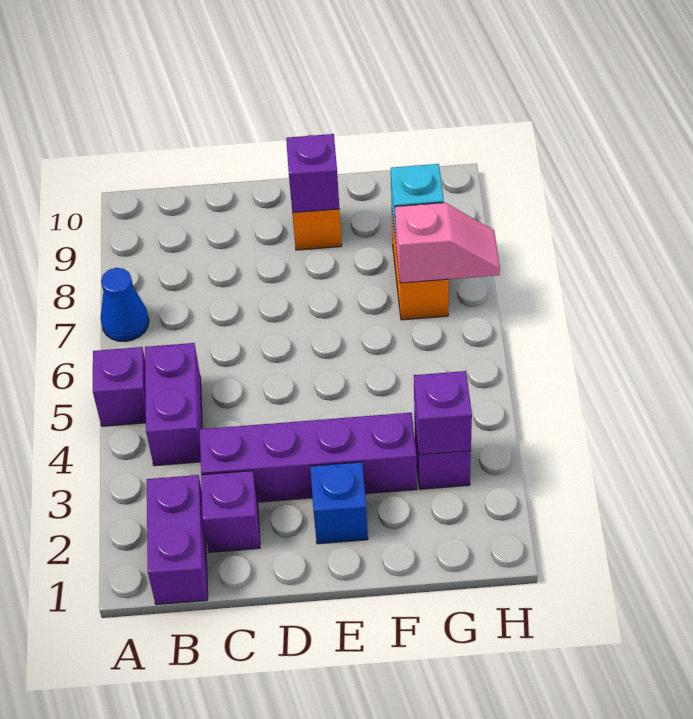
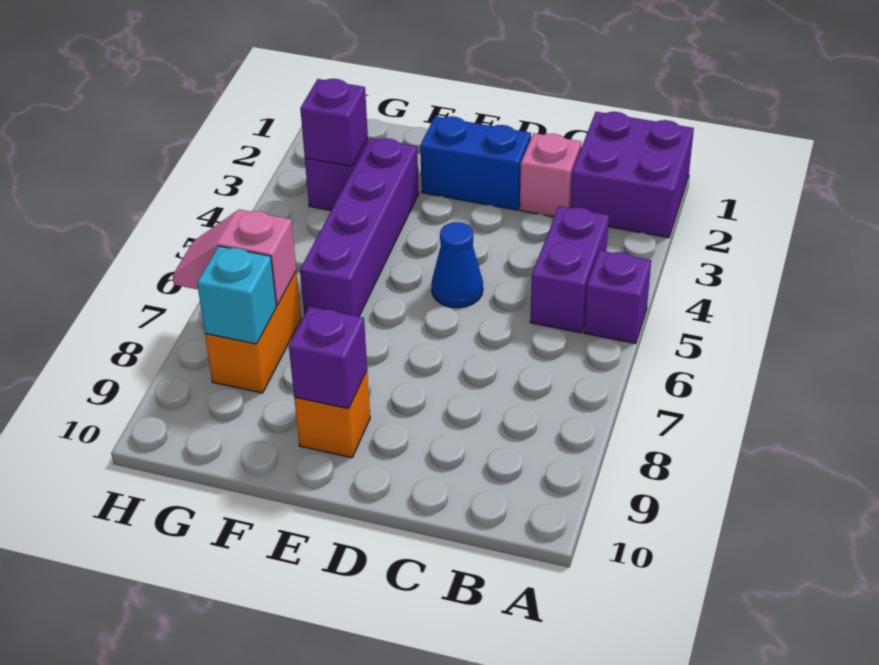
blue 1x1 cone [100,268,149,342] -> blue 1x1 cone moved to [431,222,483,308]
purple 1x2 brick [147,475,208,605] -> purple 2x2 brick [570,112,694,238]
purple 1x1 brick [201,471,260,552] -> pink 1x1 brick [520,133,581,217]
purple 1x4 brick [200,413,417,502] -> purple 1x4 brick turned to [300,138,419,317]
blue 1x1 brick [310,462,368,544] -> blue 1x2 brick [420,116,531,210]

